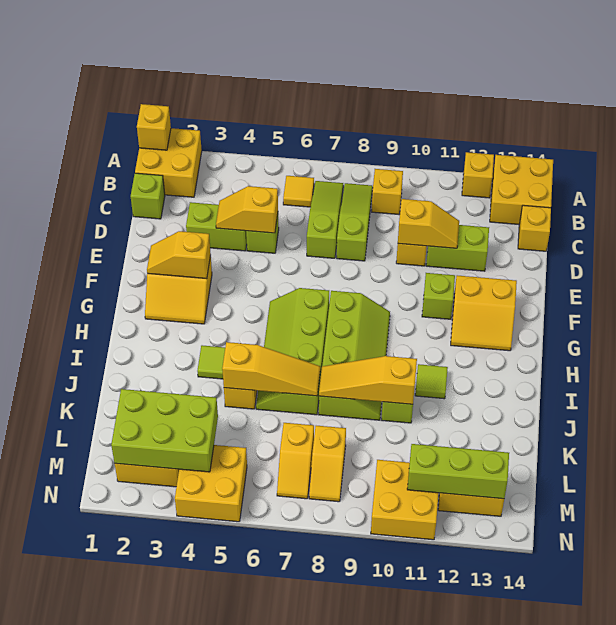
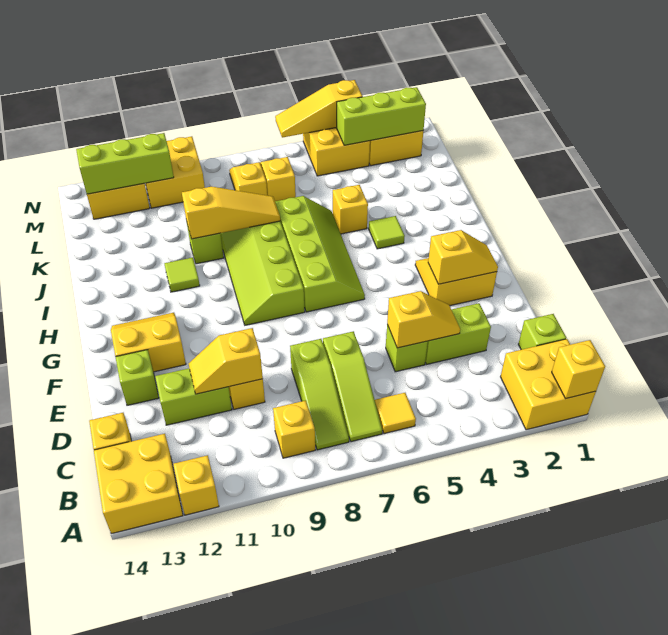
lime 1x1 brick [422,273,455,319] -> lime 1x1 brick moved to [116,350,159,405]
yellow 1x3 slope [222,342,320,396] -> yellow 1x3 slope moved to [275,80,362,138]
lime 2x3 brick [111,389,218,472] -> lime 1x3 brick [337,87,426,145]

